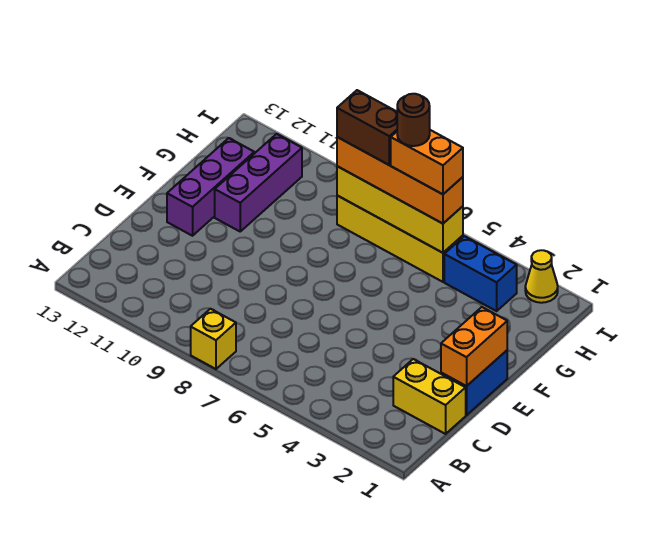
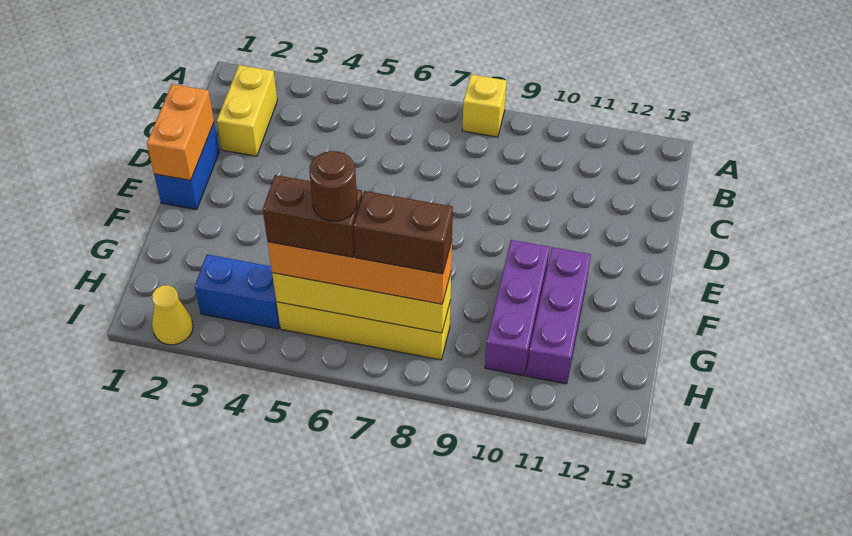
yellow 1x2 brick [393,359,466,434] -> yellow 1x2 brick turned to [217,65,277,156]
purple 1x3 brick [167,138,254,236] -> purple 1x3 brick moved to [485,240,550,376]
orange 1x2 brick [391,130,463,194] -> brown 1x2 brick [263,175,362,257]

